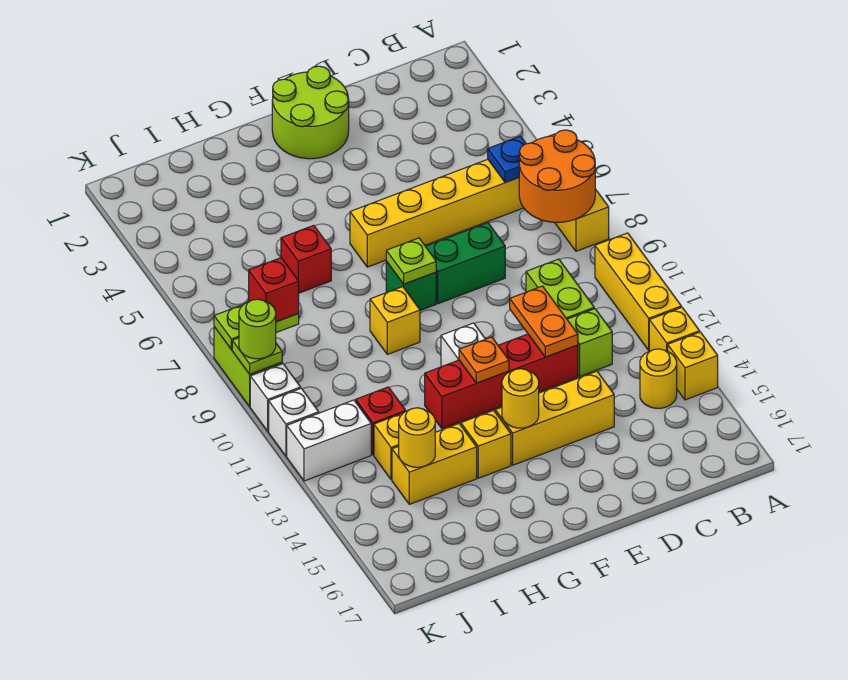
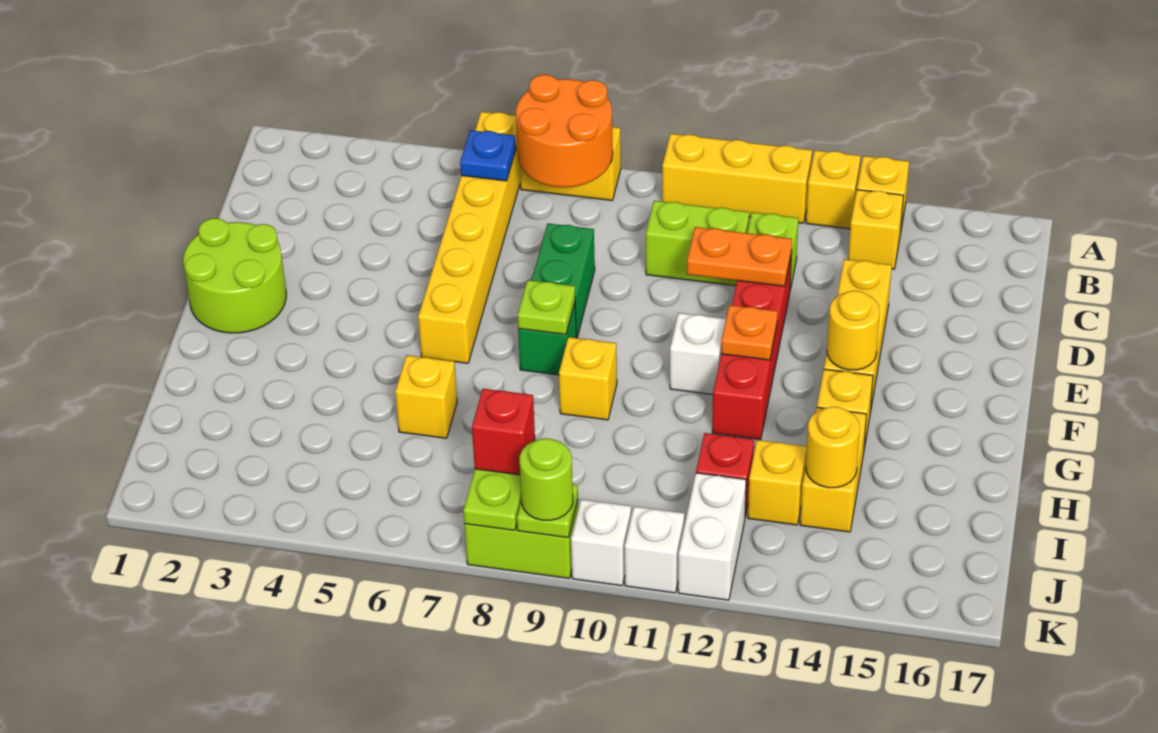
yellow 1x1 round brick [640,349,677,408] -> yellow 1x1 brick [848,190,904,269]
red 1x1 brick [281,225,331,293] -> yellow 1x1 brick [395,355,457,438]

